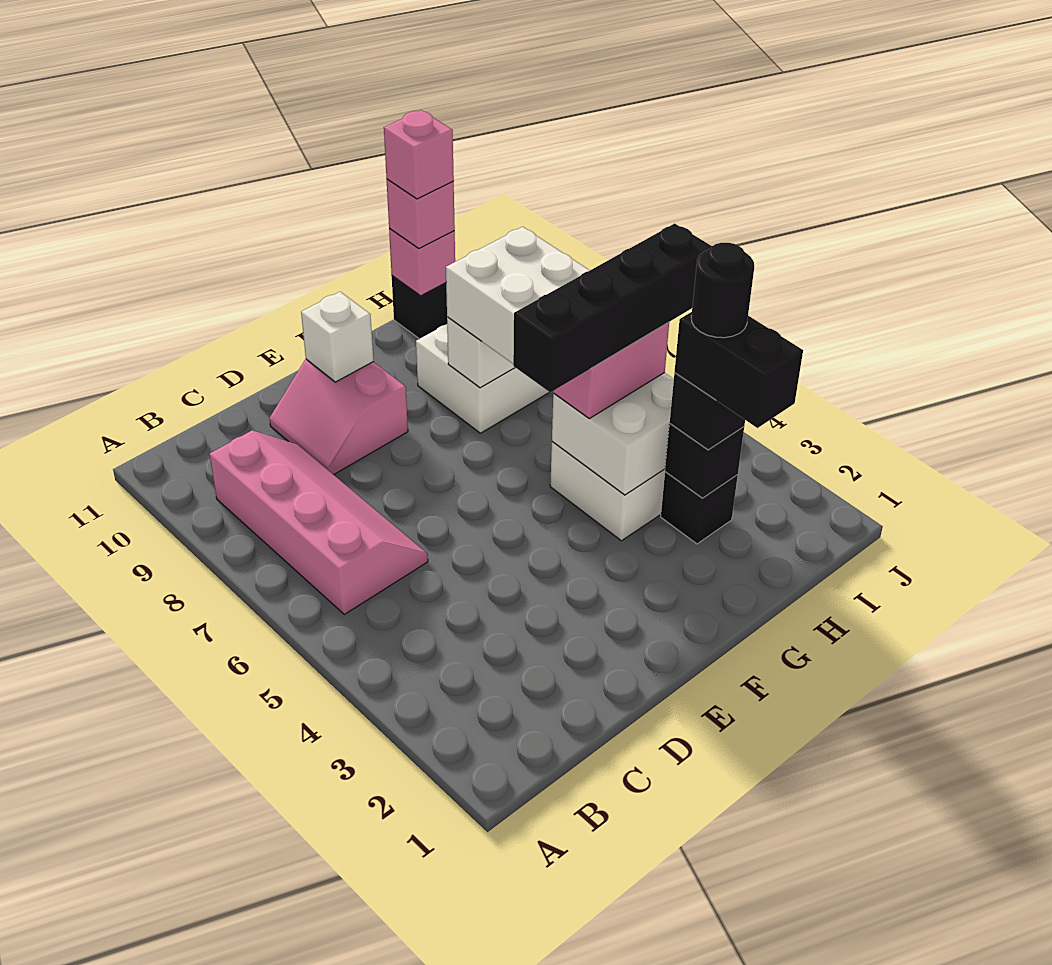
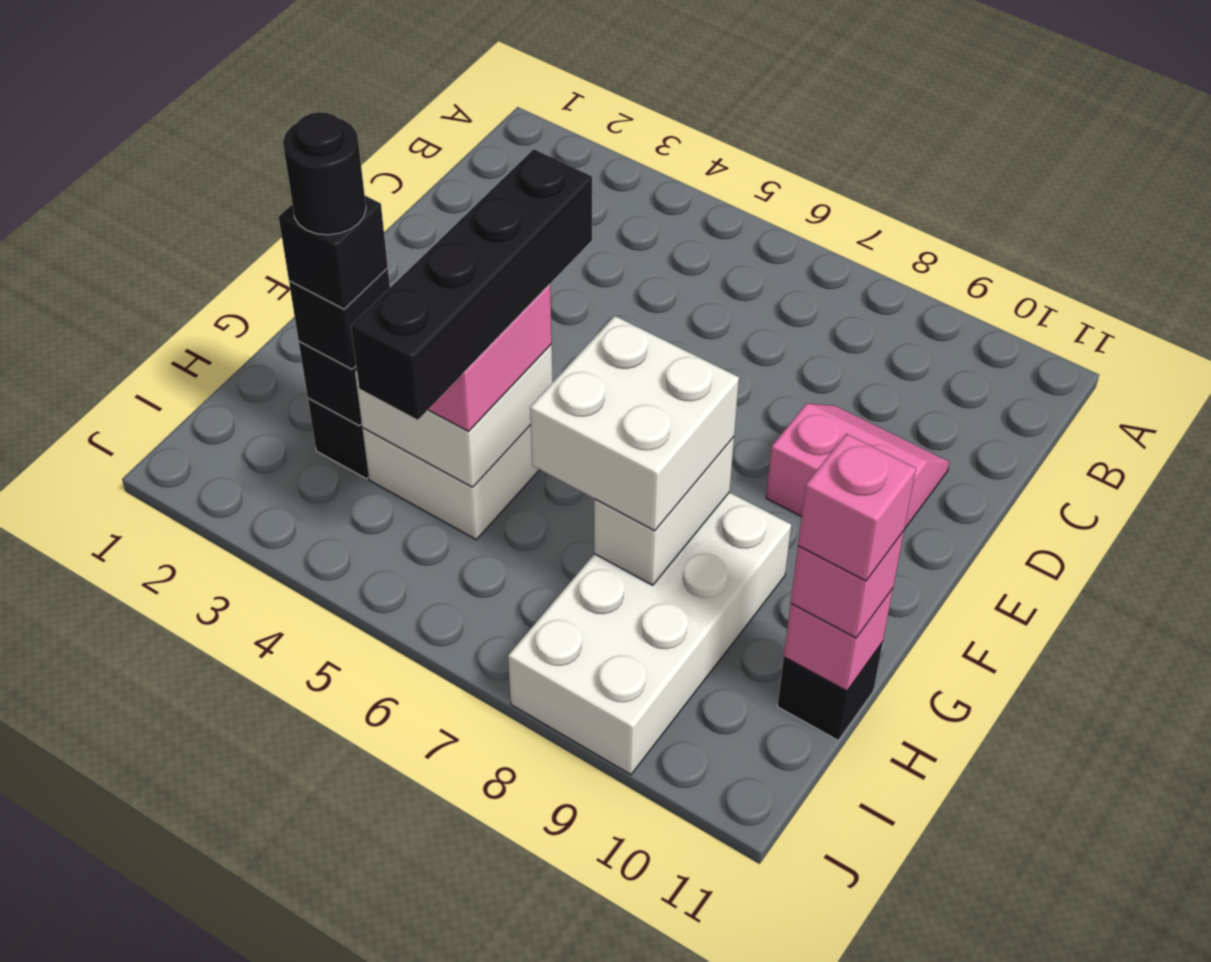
pink 2x4 slope [209,430,428,614] -> none
white 1x1 brick [301,292,374,382] -> none
black 1x2 brick [675,312,803,428] -> black 1x1 brick [279,196,388,309]

